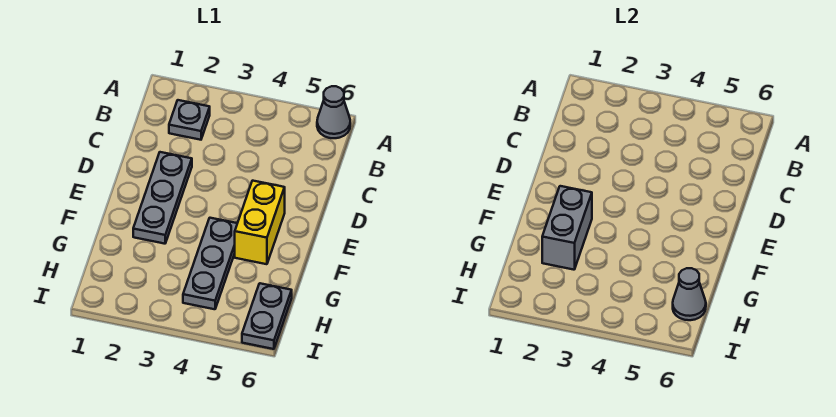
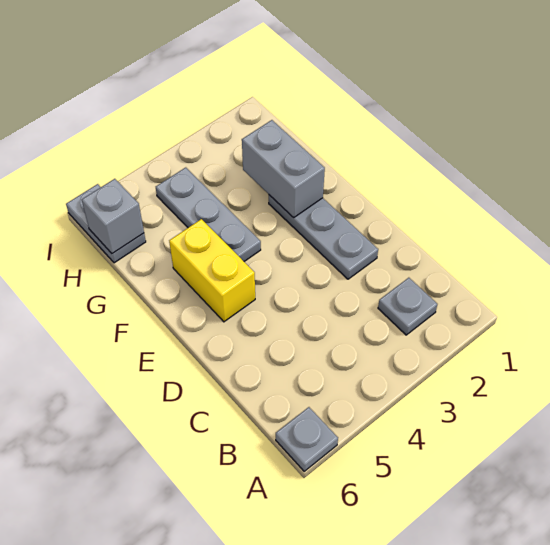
grey 1x1 cone [317,86,350,138] -> grey 1x1 plate [276,407,338,471]
grey 1x1 cone [673,268,706,320] -> grey 1x1 brick [82,179,144,254]

